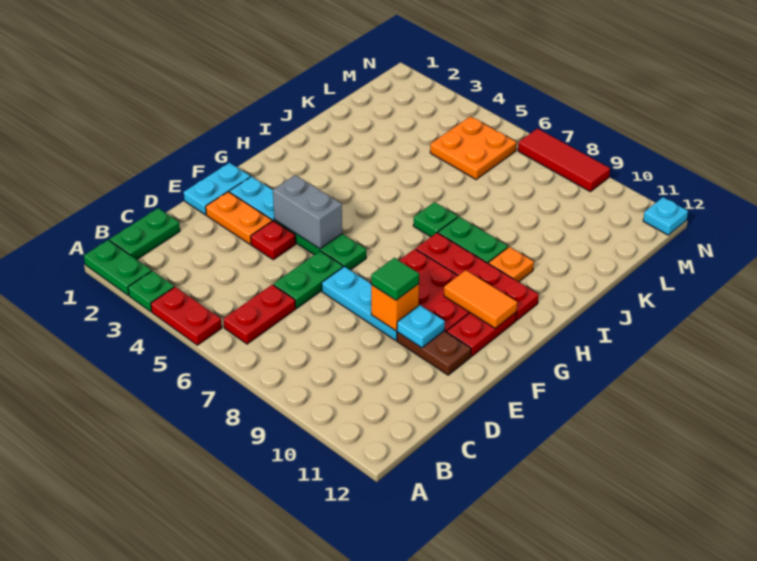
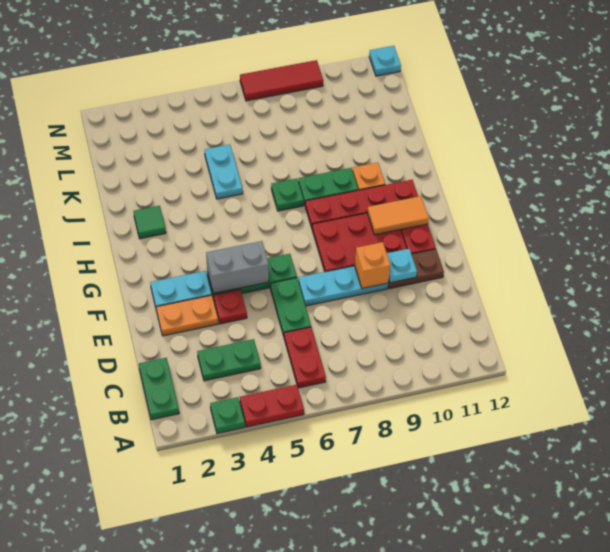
green 1x2 plate [84,240,151,296] -> green 1x2 plate moved to [197,339,261,381]
cyan 1x2 plate [184,163,250,215] -> cyan 1x2 plate moved to [205,144,243,199]
green 1x1 tile [371,258,419,300] -> green 1x1 tile moved to [134,206,166,239]
orange 2x2 plate [430,116,516,179] -> none

